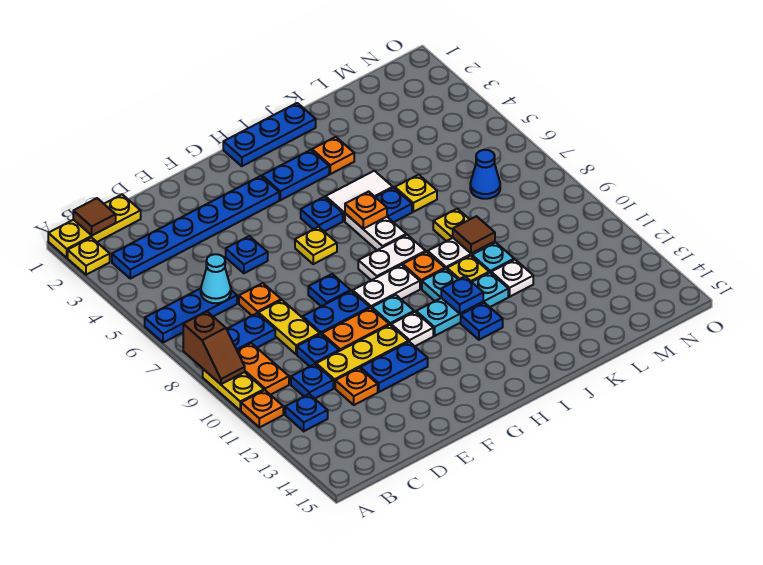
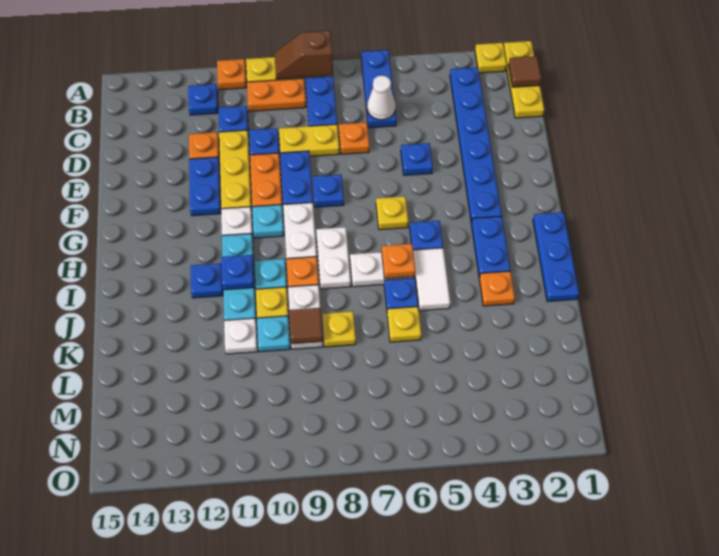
cyan 1x1 cone [201,254,231,303] -> white 1x1 cone [367,75,396,120]
blue 1x1 cone [470,150,500,199] -> none

